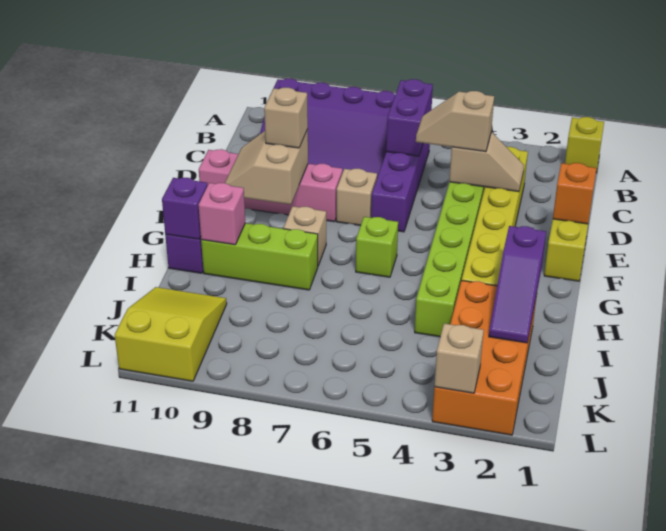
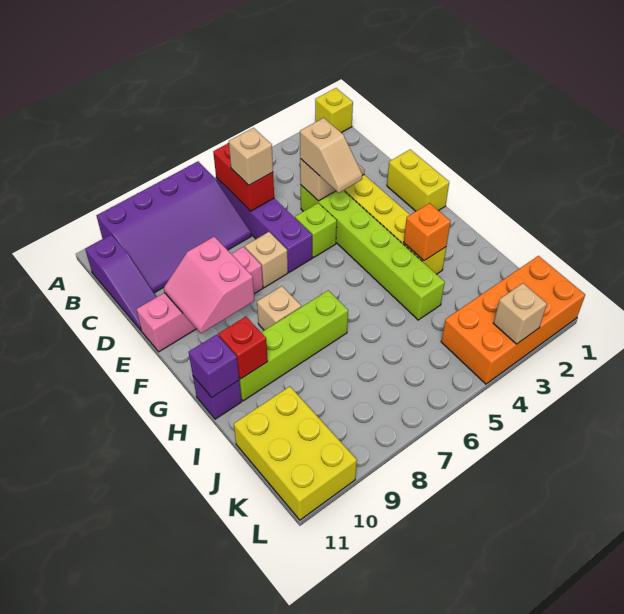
purple 1x2 brick [386,79,433,156] -> red 1x2 brick [213,143,274,211]
tan 1x2 slope [416,91,494,152] -> tan 1x2 slope turned to [300,118,362,193]
orange 1x1 brick [553,163,597,224] -> orange 1x1 brick moved to [404,203,451,261]
tan 2x2 slope [225,130,308,205] -> pink 2x2 slope [164,237,255,333]
tan 1x1 brick [264,88,308,148] -> tan 1x1 brick moved to [229,128,273,185]
lime 1x1 brick [356,217,398,277] -> lime 1x1 brick moved to [295,203,337,258]
purple 1x3 slope [489,226,546,343] -> purple 1x3 slope moved to [85,235,156,331]
lime 1x3 brick [201,223,318,290] -> lime 1x4 brick [239,290,348,401]
pink 1x1 brick [198,183,245,245] -> red 1x1 brick [218,317,268,379]
orange 2x4 brick [432,281,537,435] -> orange 2x4 brick turned to [441,256,585,384]
yellow 2x3 slope [115,287,227,381] -> yellow 2x3 brick [234,386,357,520]

